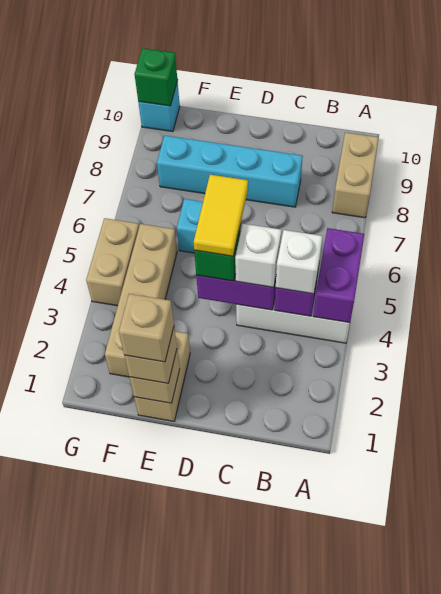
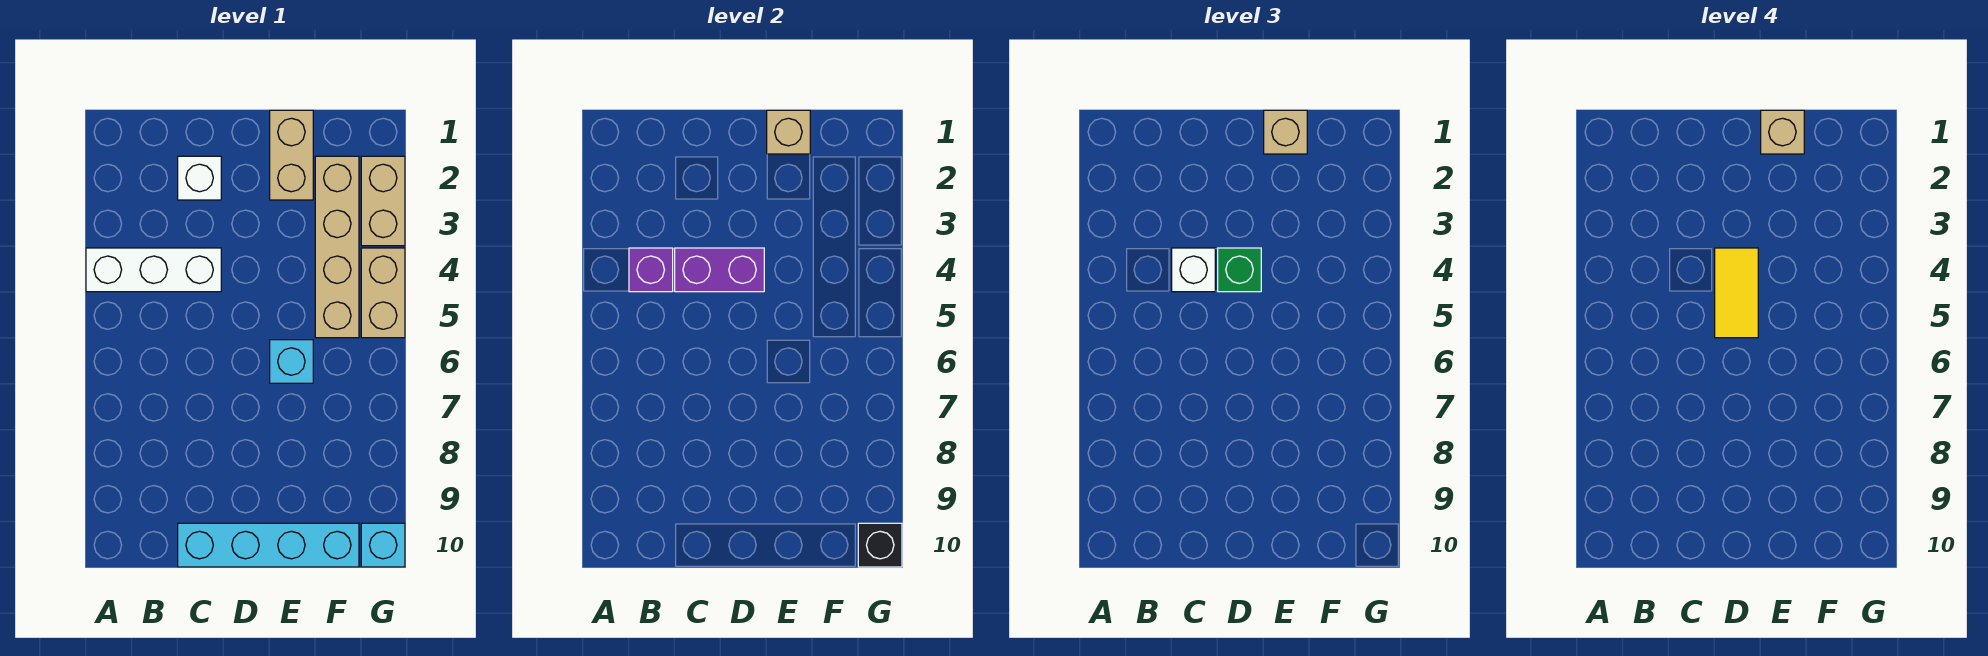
purple 1x2 brick [313,228,364,323] -> none
tan 1x2 brick [332,132,379,218] -> tan 1x2 brick moved to [361,156,405,246]
white 1x1 brick [276,230,322,294] -> white 1x1 brick moved to [178,156,221,200]
cyan 1x4 brick [157,135,303,207] -> cyan 1x4 brick moved to [178,523,359,567]
green 1x1 brick [134,48,177,106] -> black 1x1 brick [858,523,902,567]

